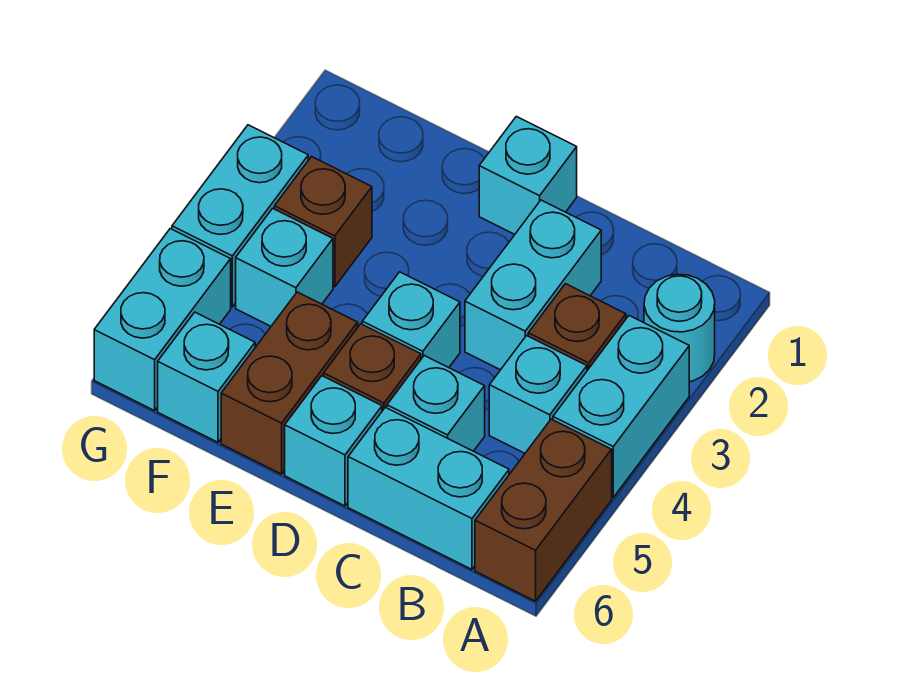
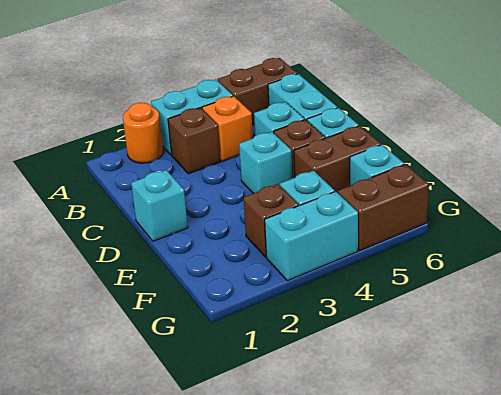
cyan 1x1 round brick [644,274,715,382] -> orange 1x1 round brick [123,103,163,163]
cyan 1x1 brick [489,336,587,453] -> orange 1x1 brick [202,96,253,161]
cyan 1x2 brick [465,200,601,370] -> none
cyan 1x2 brick [94,229,231,411] -> brown 1x2 brick [338,164,429,251]

